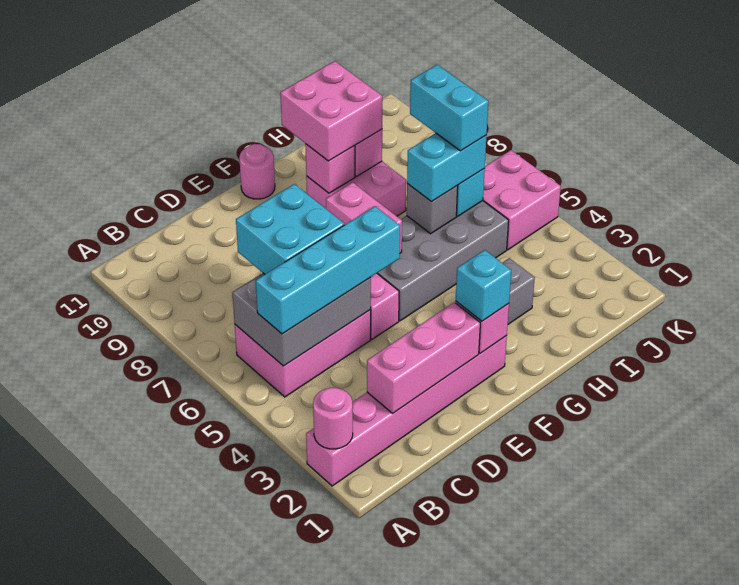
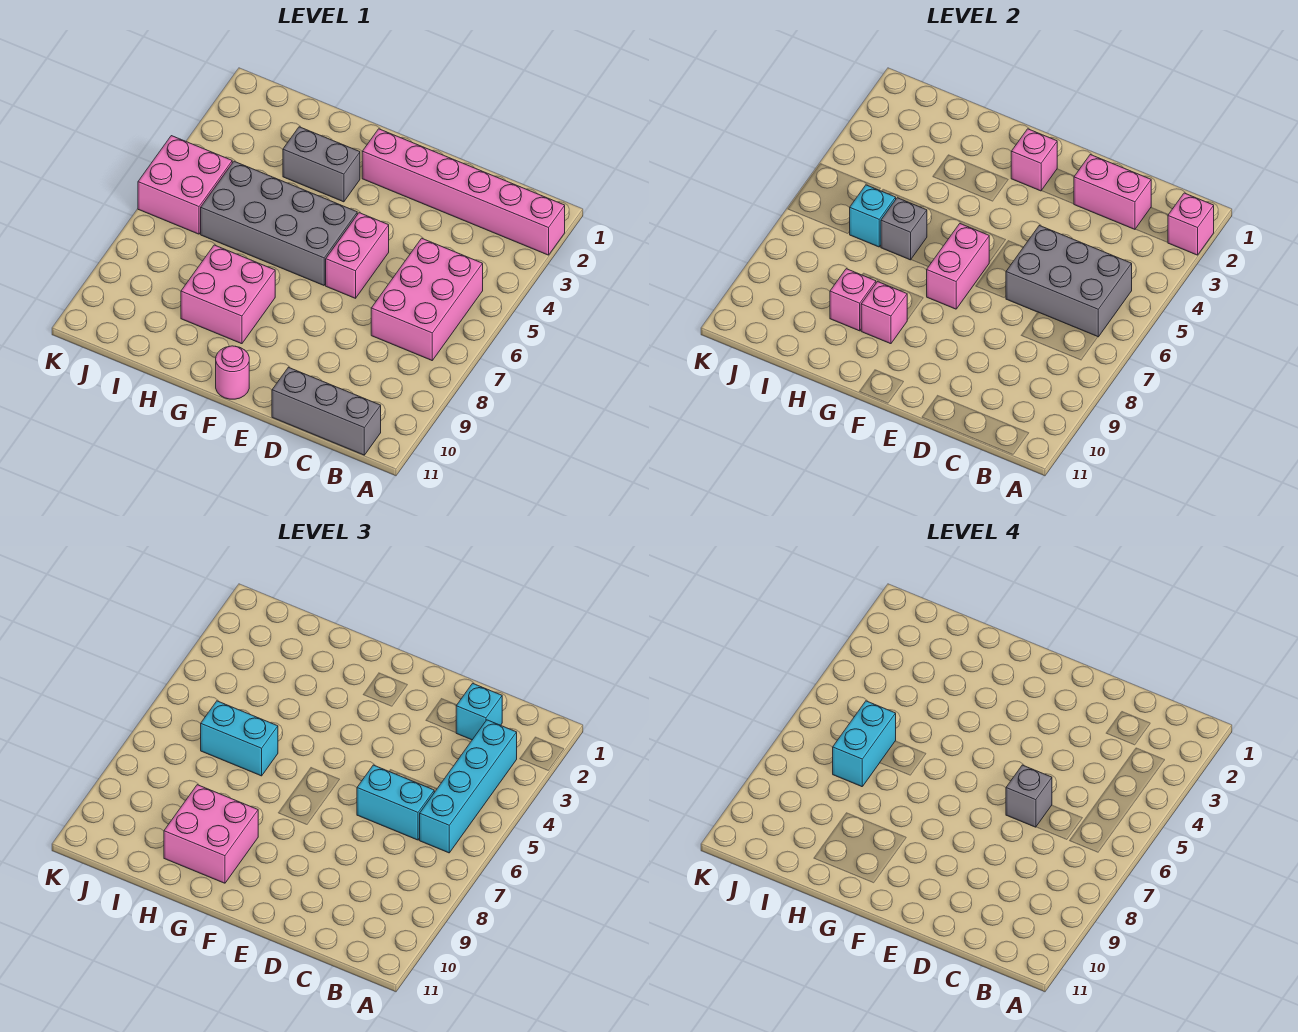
pink 1x1 round brick [313,388,353,449] -> pink 1x1 brick [1168,193,1214,255]
pink 2x3 brick [235,310,371,397] -> pink 2x3 brick turned to [371,238,483,360]
cyan 1x4 brick [256,206,400,334] -> cyan 1x4 brick turned to [420,720,517,853]
none -> grey 1x3 brick [272,367,381,455]
pink 1x3 brick [367,302,480,413] -> pink 1x2 brick [1074,155,1151,229]
cyan 2x2 brick [236,184,344,274] -> cyan 1x2 brick [357,765,434,840]
none -> grey 1x1 brick [1006,765,1052,827]
cyan 1x1 brick [456,250,511,321] -> cyan 1x1 brick moved to [456,683,502,740]

